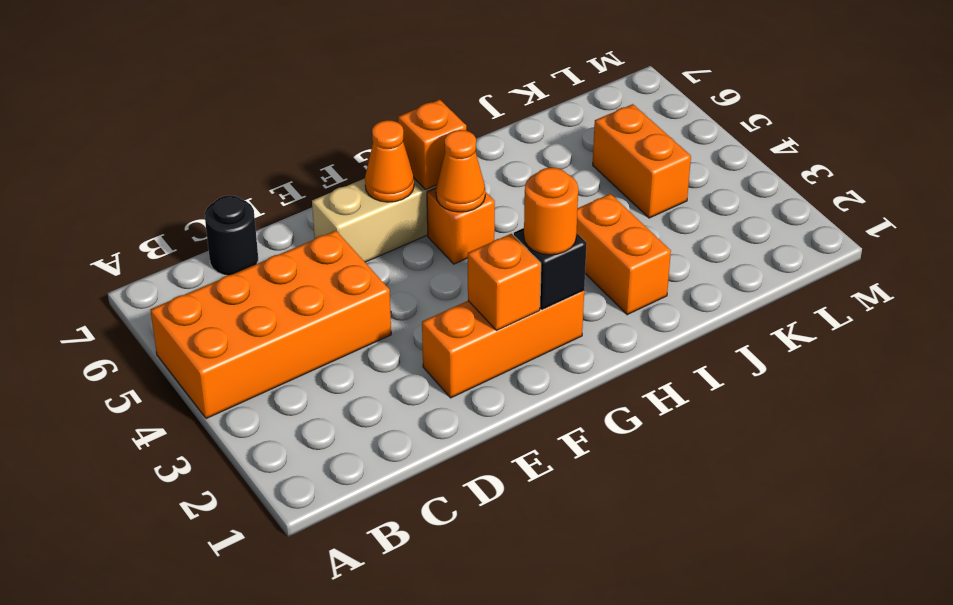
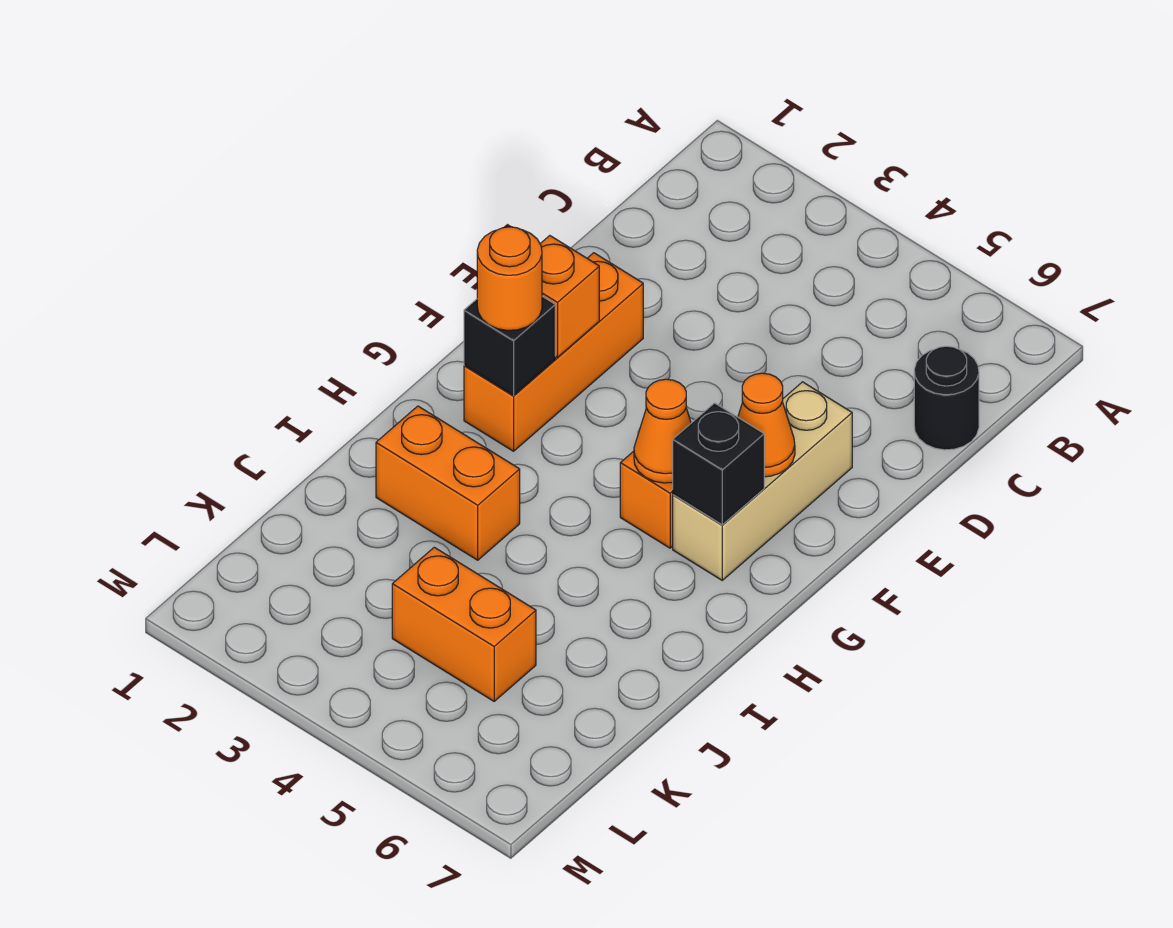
orange 2x4 brick [150,231,391,419] -> none
orange 1x1 brick [398,100,466,189] -> black 1x1 brick [673,403,764,525]

